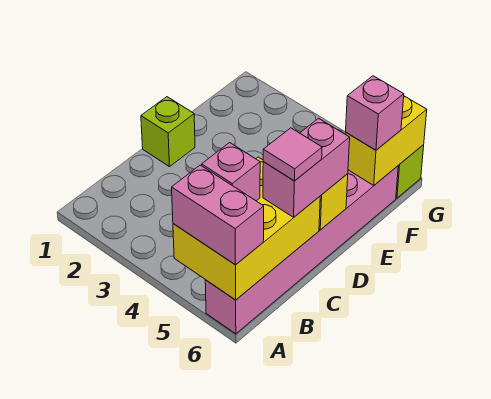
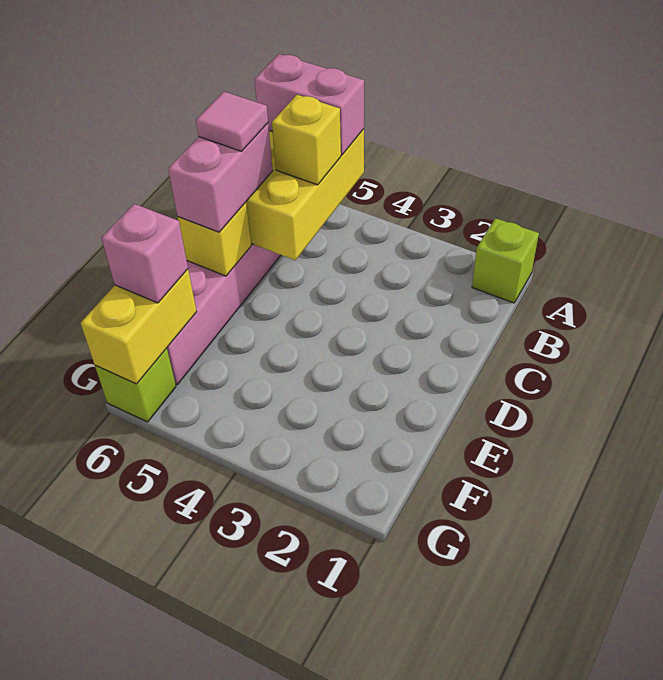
pink 1x1 brick [202,143,260,201] -> yellow 1x1 brick [272,95,341,185]
lime 1x1 brick [141,97,195,167] -> lime 1x1 brick moved to [472,218,539,303]

